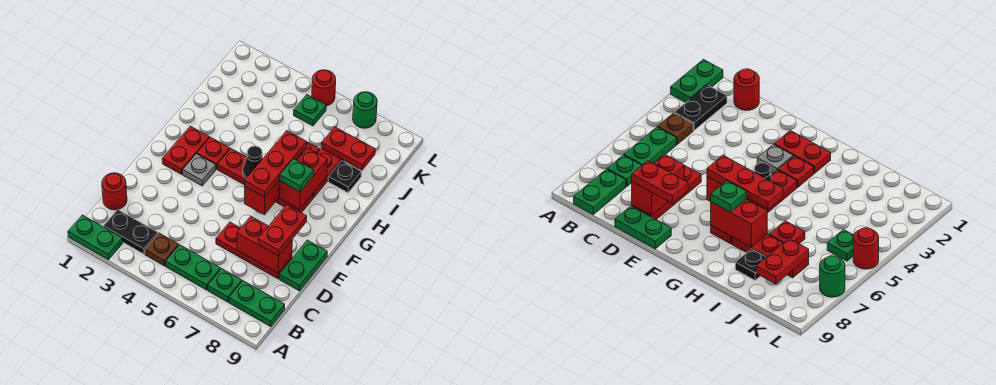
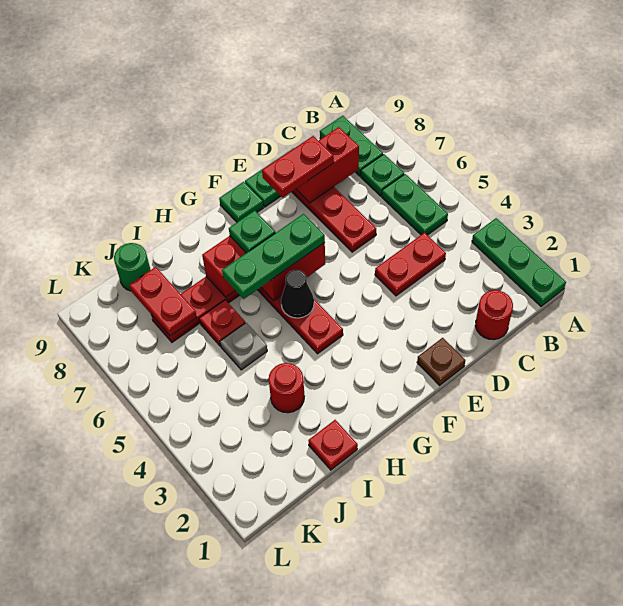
green 1x2 plate [68,215,123,260] -> green 1x3 plate [472,218,566,306]
black 1x2 plate [104,210,158,254] -> none
brown 1x1 plate [145,233,179,266] -> brown 1x1 plate moved to [417,338,465,385]
red 1x2 brick [237,216,292,273] -> red 1x2 brick turned to [296,127,359,203]
red 1x2 plate [162,126,210,175] -> red 1x2 plate moved to [375,233,446,296]
grey 1x1 plate [183,154,216,186] -> grey 1x1 plate moved to [220,323,267,370]
red 1x3 plate [245,131,307,197] -> green 1x3 plate [222,214,325,299]
red 1x1 plate [197,137,230,169] -> red 1x1 plate moved to [308,420,358,470]
black 1x1 plate [328,161,361,193] -> none
green 1x1 plate [294,95,326,126] -> green 1x1 plate moved to [219,182,263,222]
red 1x1 round brick [312,70,336,106] -> red 1x1 round brick moved to [269,363,304,413]
green 1x1 round brick [353,92,377,128] -> green 1x1 round brick moved to [114,243,150,291]

